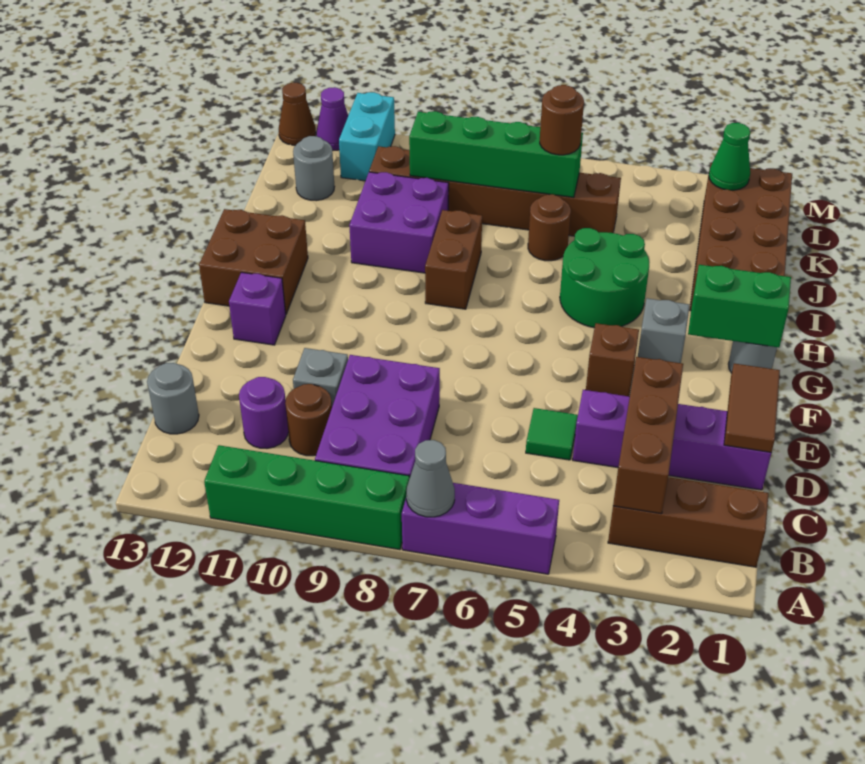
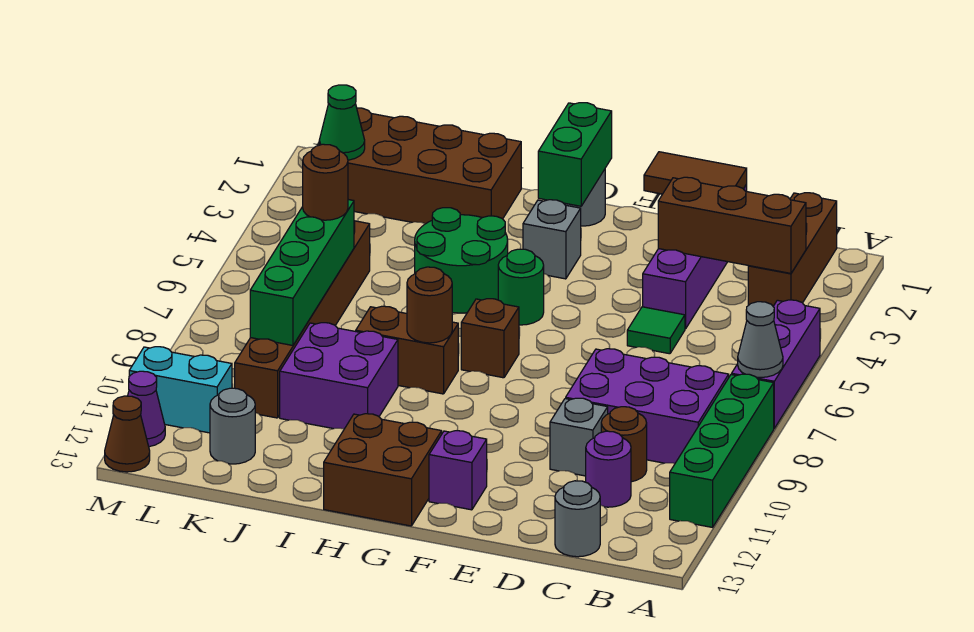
brown 1x1 brick [586,323,639,396] -> brown 1x1 brick moved to [461,299,519,378]
none -> green 1x1 round brick [498,249,544,325]
brown 1x1 round brick [528,194,571,261] -> brown 1x1 round brick moved to [407,267,452,343]

